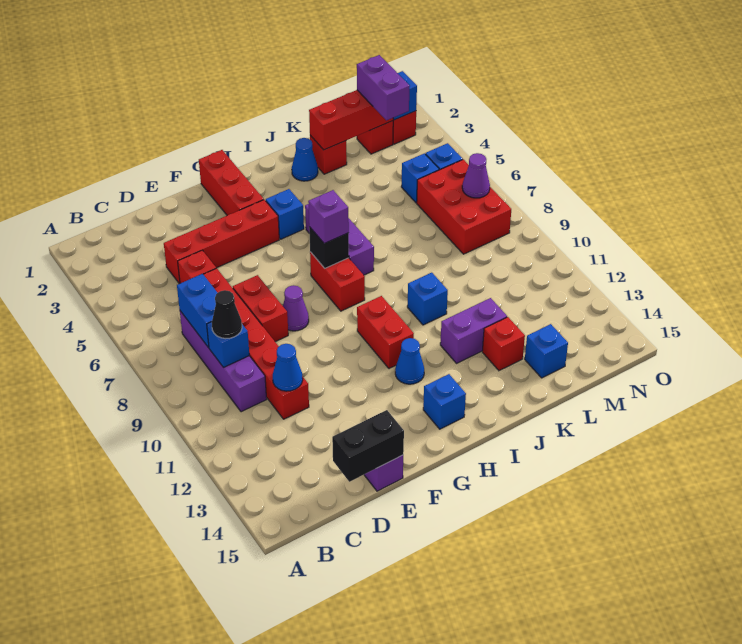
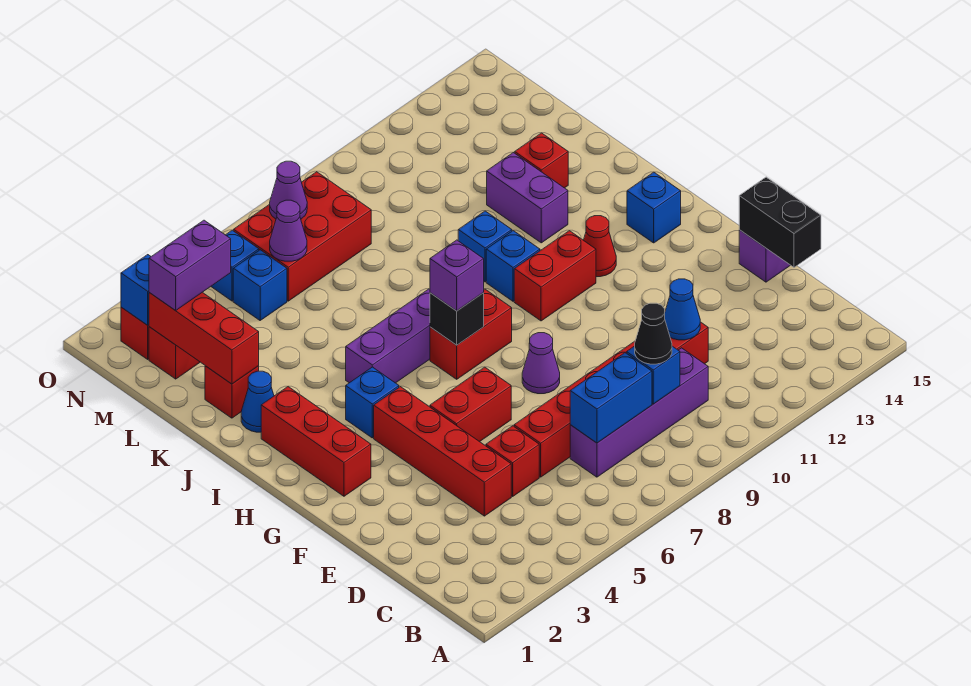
red 1x2 brick [233,275,288,342] -> red 1x2 brick moved to [430,367,511,442]
red 1x3 brick [199,150,264,215] -> red 1x3 brick turned to [261,387,371,496]
blue 1x1 cone [395,338,424,384] -> red 1x1 cone [584,216,616,277]
blue 1x1 brick [525,324,568,378] -> blue 1x1 brick moved to [486,231,540,301]
none -> purple 1x1 cone [270,200,307,261]

